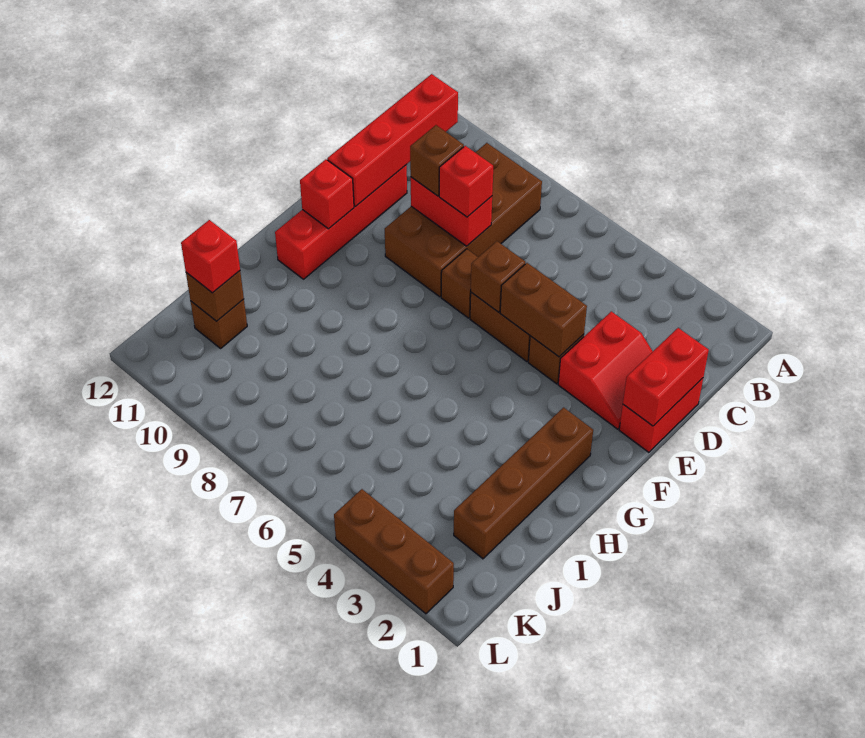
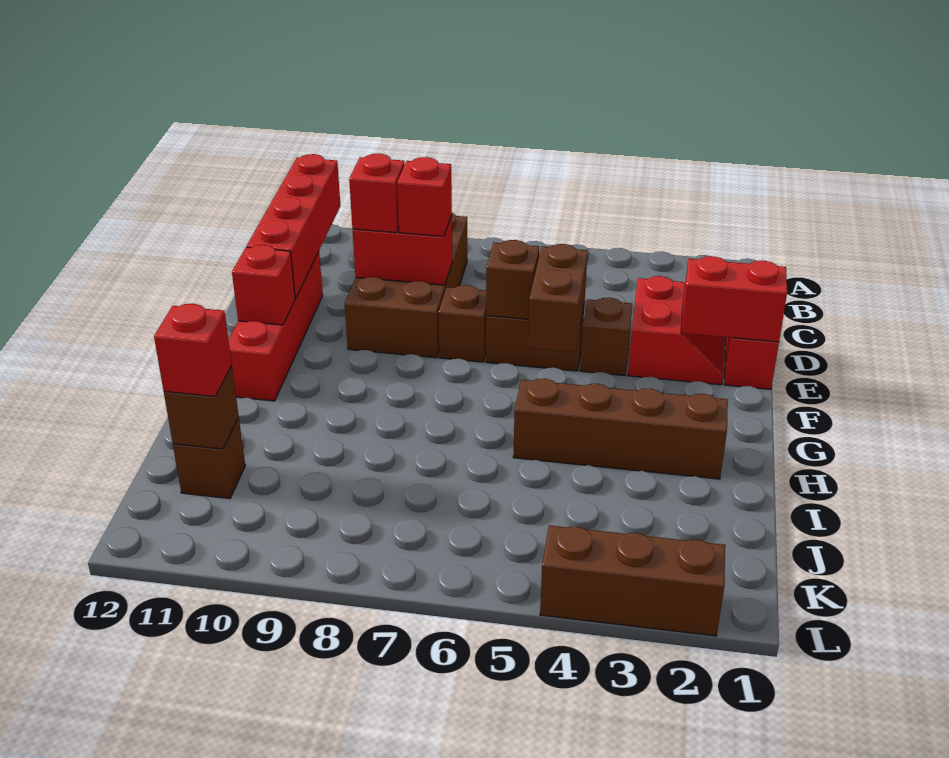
red 1x2 brick [623,328,709,426] -> red 1x2 brick turned to [681,256,787,342]
brown 1x1 brick [410,125,464,196] -> red 1x1 brick [349,154,404,233]
brown 1x2 brick [500,263,587,357] -> brown 1x2 brick turned to [528,244,588,352]
brown 1x4 brick [454,408,593,559] -> brown 1x4 brick turned to [513,378,728,479]

